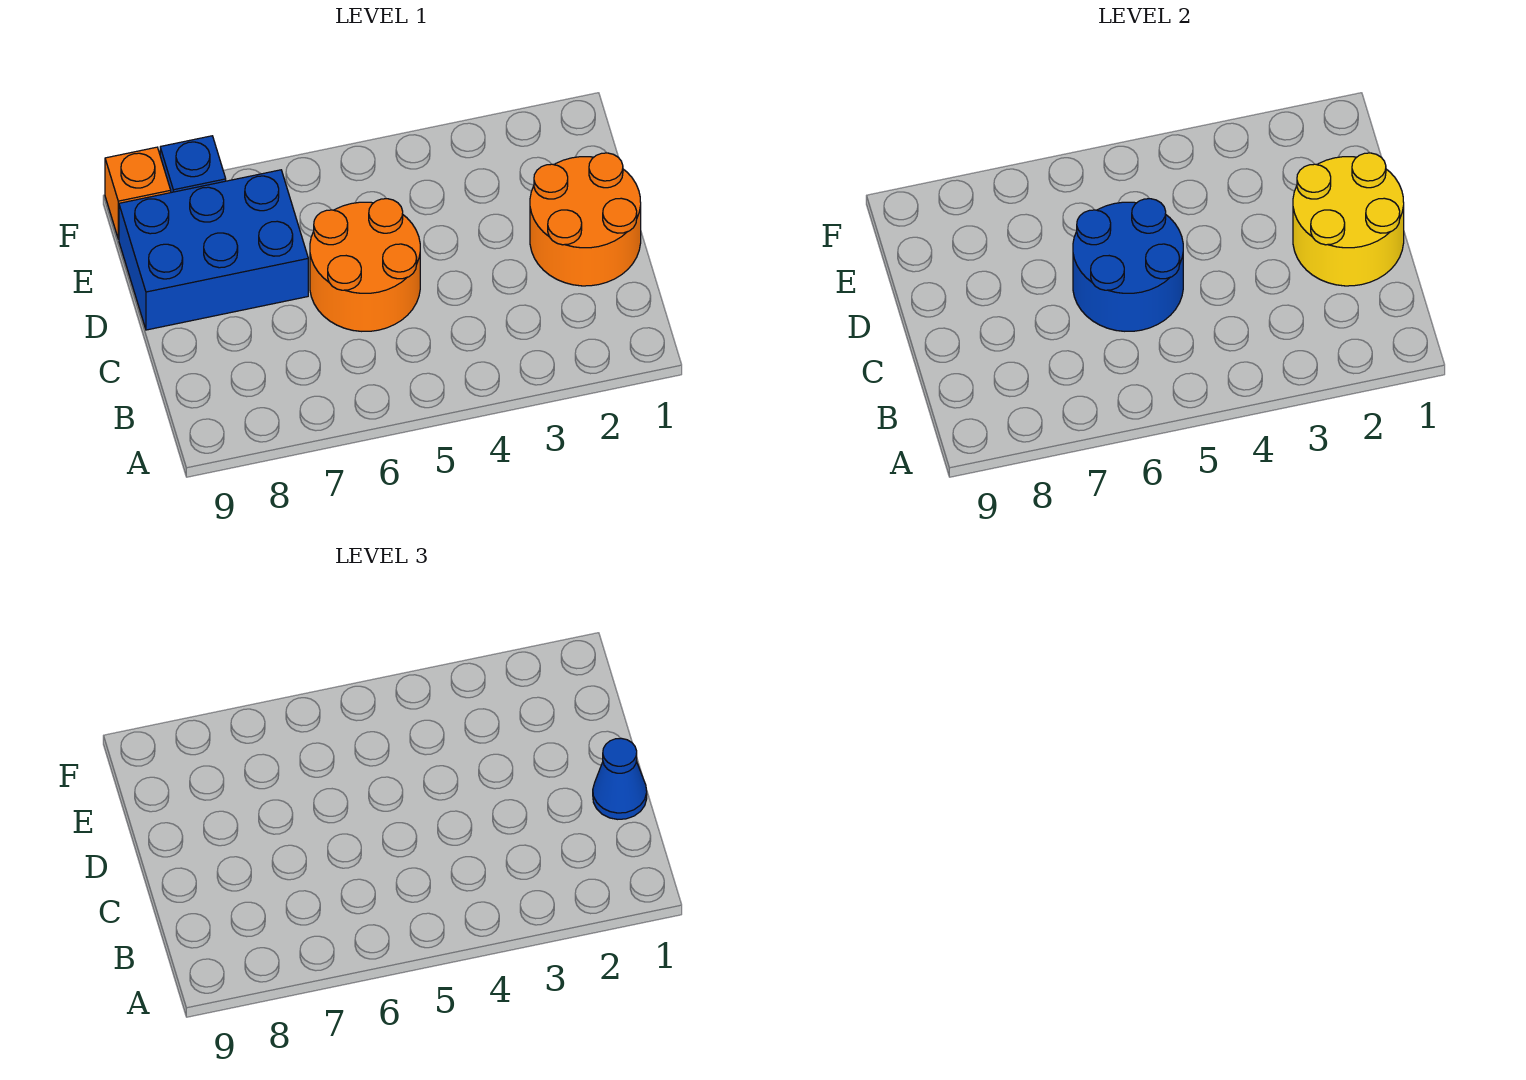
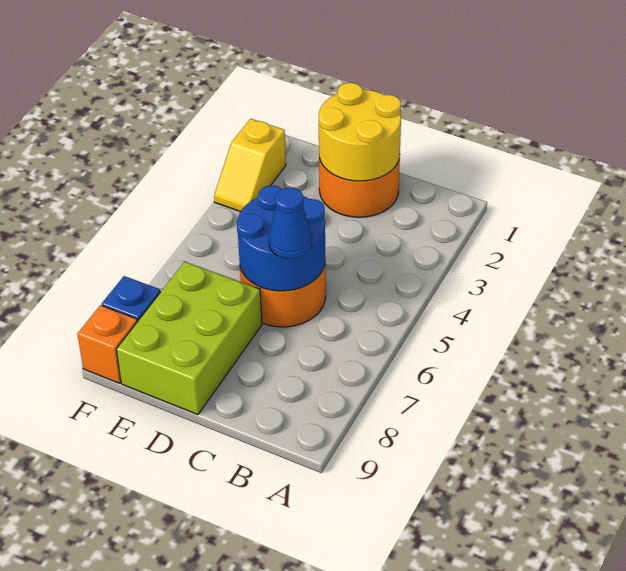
blue 1x1 cone [593,738,647,819] -> blue 1x1 cone moved to [269,187,312,259]
blue 2x3 brick [119,170,308,330] -> lime 2x3 brick [117,262,262,415]
none -> yellow 1x2 slope [214,119,286,212]

